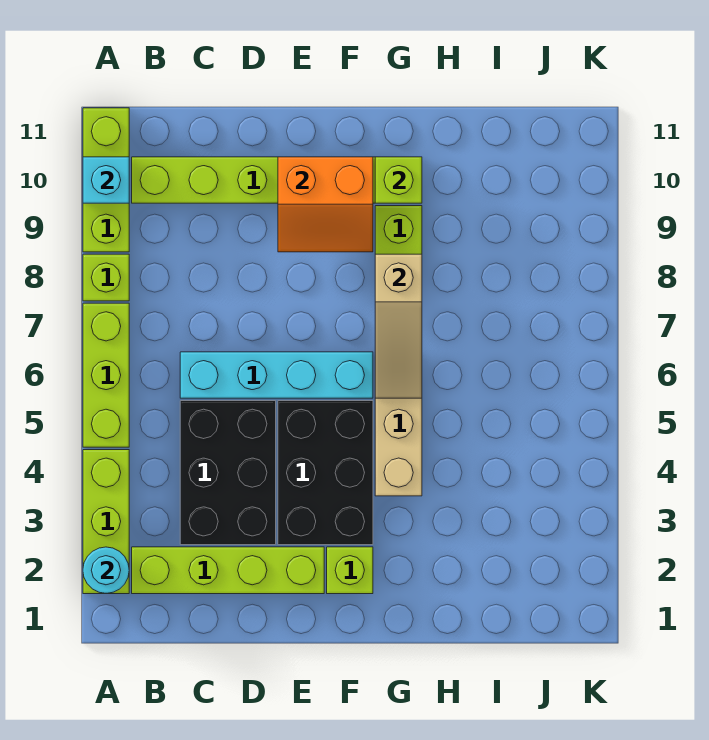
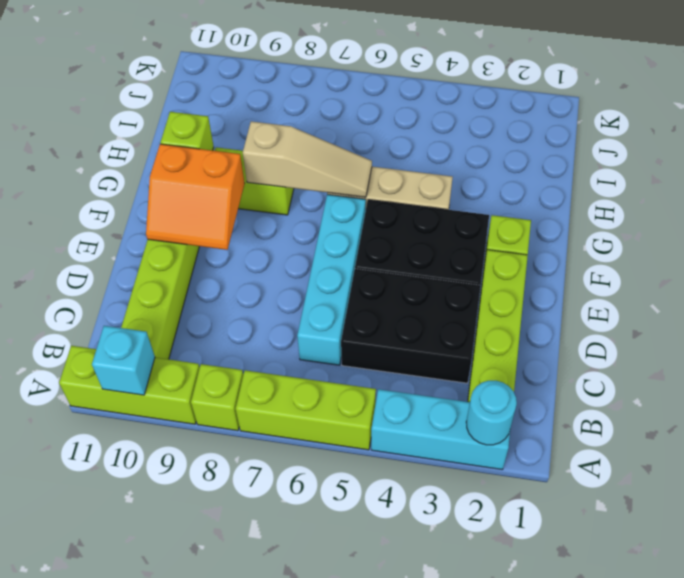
lime 1x3 brick [83,450,129,594] -> cyan 1x3 brick [371,389,510,470]
orange 2x2 slope [278,157,373,252] -> orange 2x2 slope turned to [146,144,245,250]

